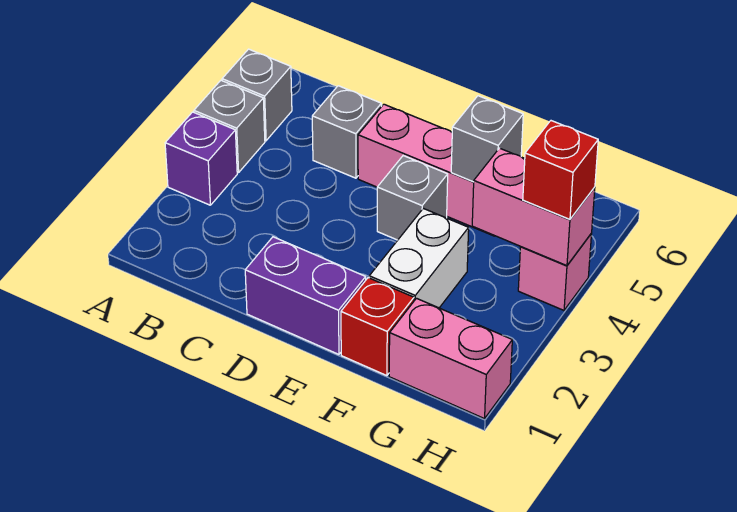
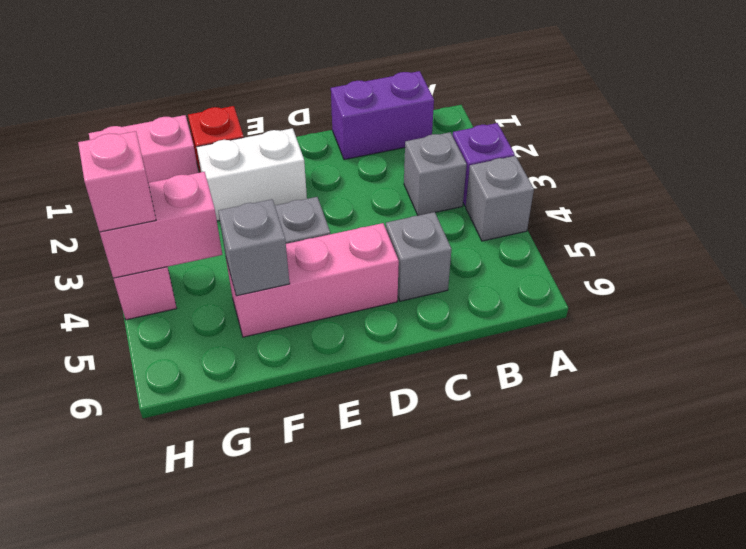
grey 1x1 brick [222,49,292,141] -> grey 1x1 brick moved to [404,132,467,216]
purple 1x2 brick [245,237,366,354] -> purple 1x2 brick moved to [331,71,434,160]
white 1x2 brick [369,208,469,308] -> white 1x2 brick turned to [197,128,307,221]
red 1x1 brick [523,121,598,219] -> pink 1x1 brick [78,131,156,232]

